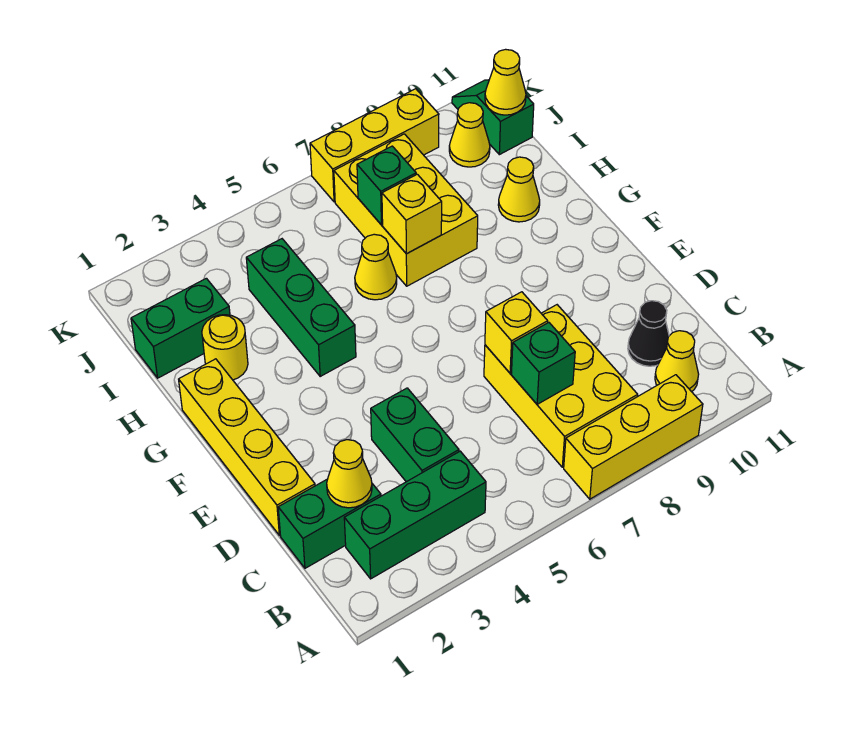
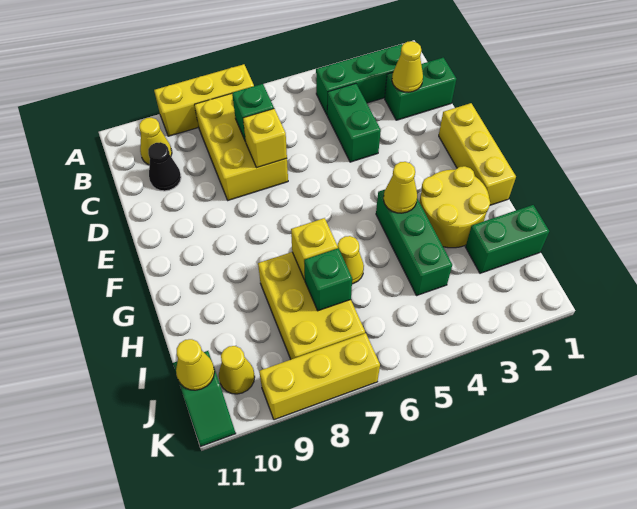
yellow 1x4 brick [179,359,315,535] -> yellow 1x3 brick [439,103,516,205]
yellow 1x1 round brick [202,315,248,380] -> yellow 2x2 round brick [419,166,490,248]
yellow 1x1 cone [498,157,540,222] -> yellow 1x1 cone moved to [384,162,417,213]

